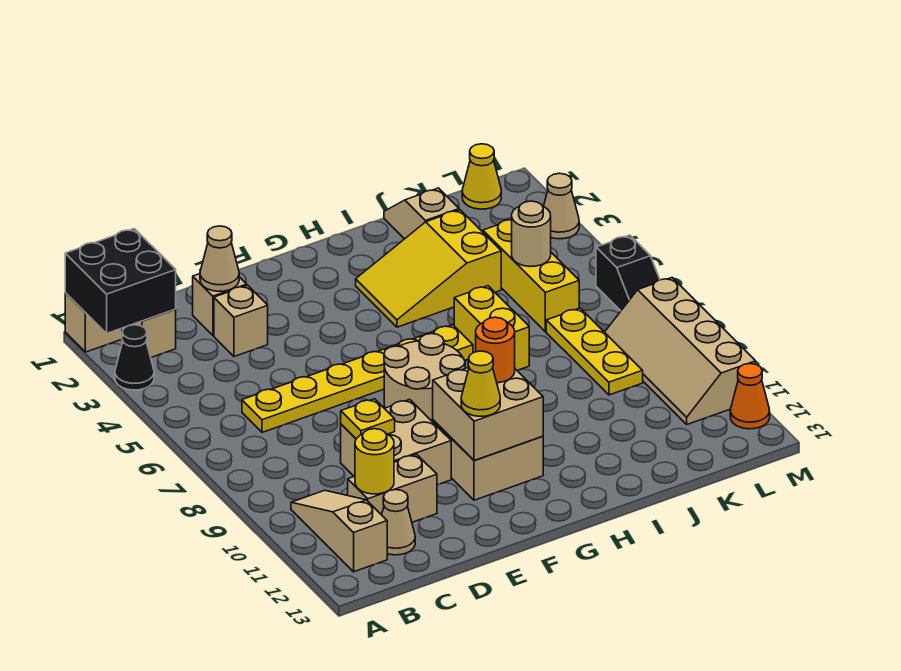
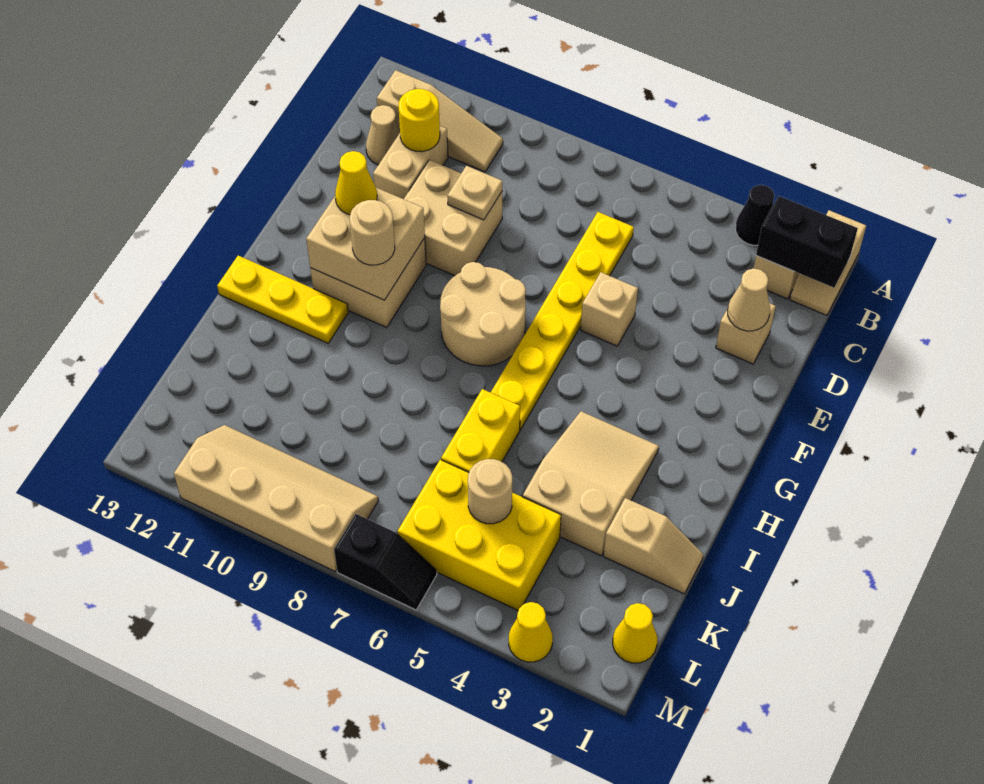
black 2x2 brick [65,229,176,333] -> black 1x2 brick [756,196,858,288]
tan 1x1 brick [214,285,268,357] -> tan 1x1 brick moved to [581,272,638,346]
yellow 1x1 plate [341,399,395,439] -> tan 1x1 plate [447,166,502,220]
orange 1x1 round brick [476,317,515,383] -> tan 1x1 round brick [350,200,395,265]
yellow 2x3 slope [356,210,501,327] -> tan 2x3 slope [523,411,659,556]
yellow 1x2 brick [454,286,529,370] -> yellow 1x2 brick turned to [441,389,520,472]
yellow 1x3 brick [483,220,579,332] -> yellow 2x3 brick [398,460,561,610]
yellow 1x3 plate [546,308,643,395] -> yellow 1x3 plate moved to [217,256,348,343]
tan 1x1 cone [544,173,579,239] -> yellow 1x1 cone [509,602,553,662]
black 1x2 slope [596,235,660,311] -> black 1x2 slope turned to [334,514,437,610]
orange 1x1 cone [730,364,770,429] -> none

